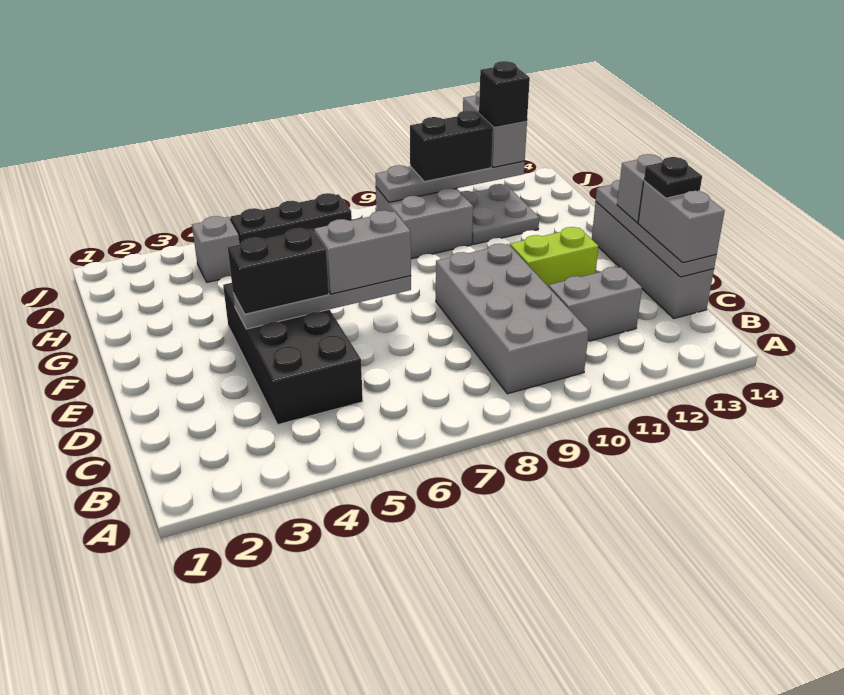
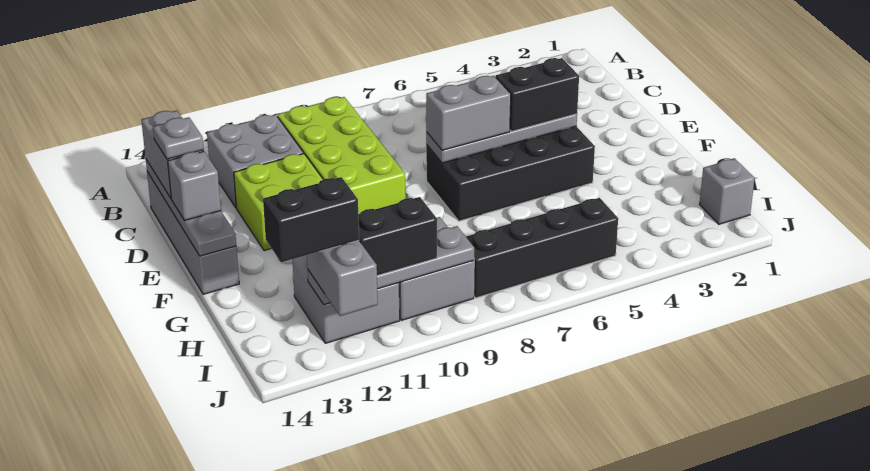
grey 2x4 brick [436,244,589,394] -> lime 2x4 brick [277,97,406,214]
black 2x4 brick [223,283,363,424] -> black 2x4 brick turned to [426,126,595,221]
grey 1x2 brick [549,267,642,341] -> grey 2x2 brick [207,115,303,208]
black 1x1 plate [644,157,702,198] -> grey 1x1 plate [153,117,204,159]
lime 1x2 brick [510,227,598,287] -> lime 2x2 brick [234,153,323,251]
grey 2x2 plate [461,184,539,244] -> grey 2x2 brick [292,255,400,343]
grey 1x1 brick [192,216,240,282] -> grey 1x1 brick moved to [700,159,755,224]
black 1x3 brick [230,193,352,244] -> black 1x4 brick [466,198,618,298]
black 1x1 brick [479,61,530,126] -> black 1x2 brick [263,177,359,262]

